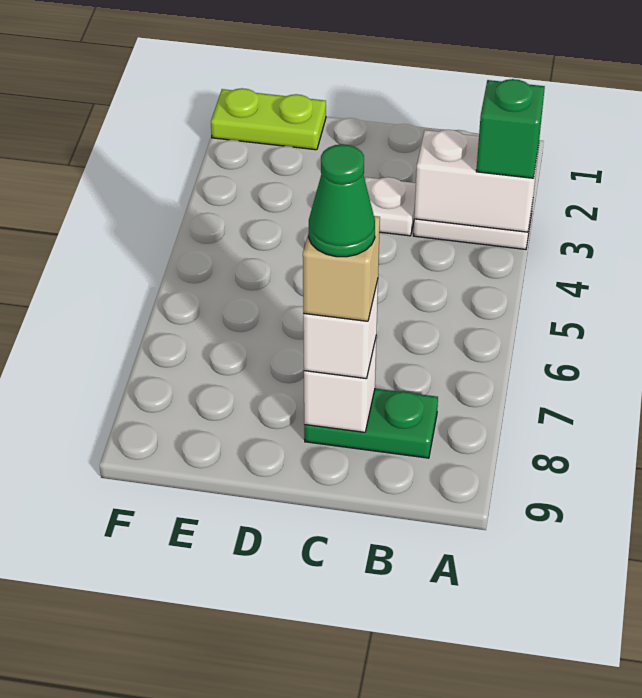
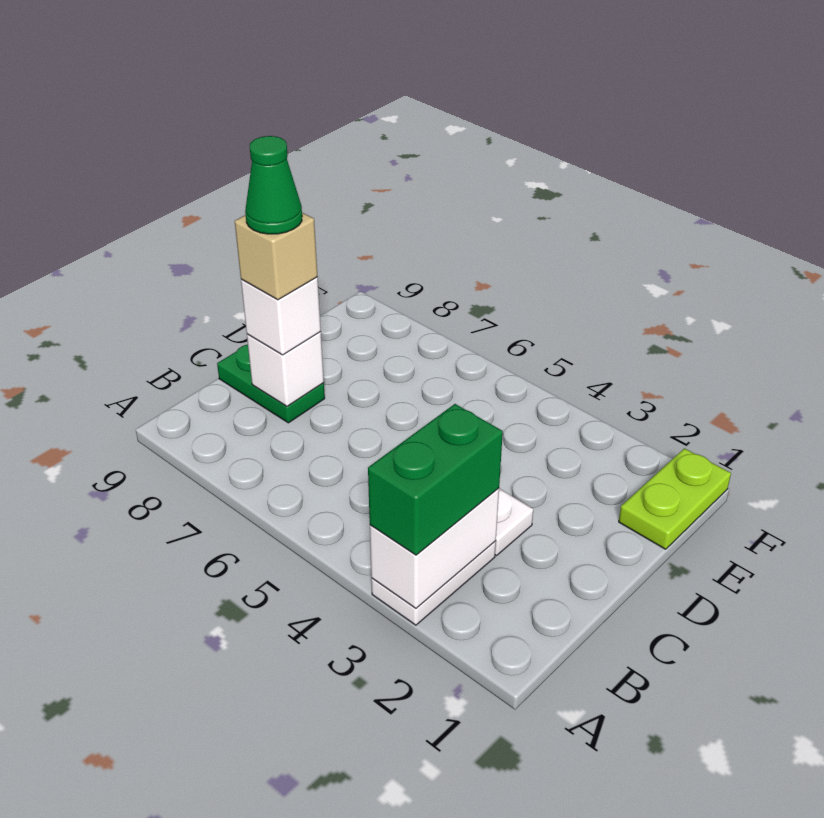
green 1x1 brick [476,79,545,178] -> green 1x2 brick [368,404,503,555]
green 1x2 plate [304,389,438,458] -> green 1x2 plate turned to [217,344,325,423]

